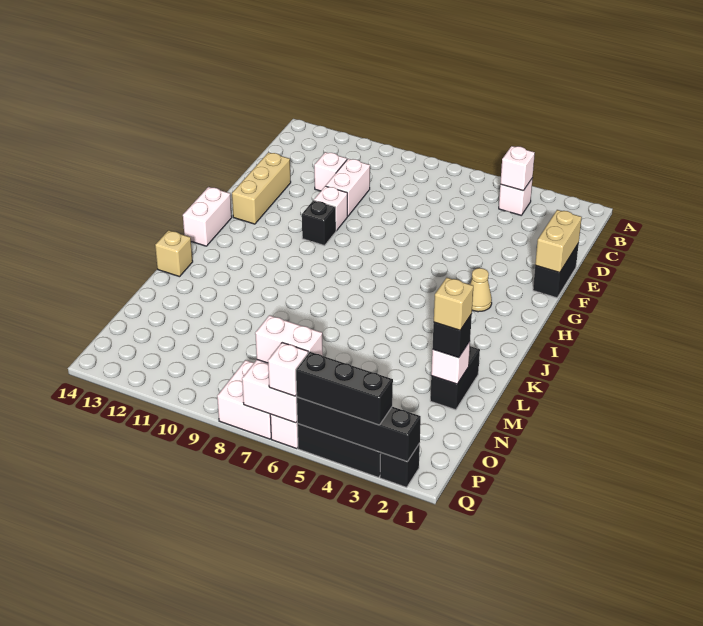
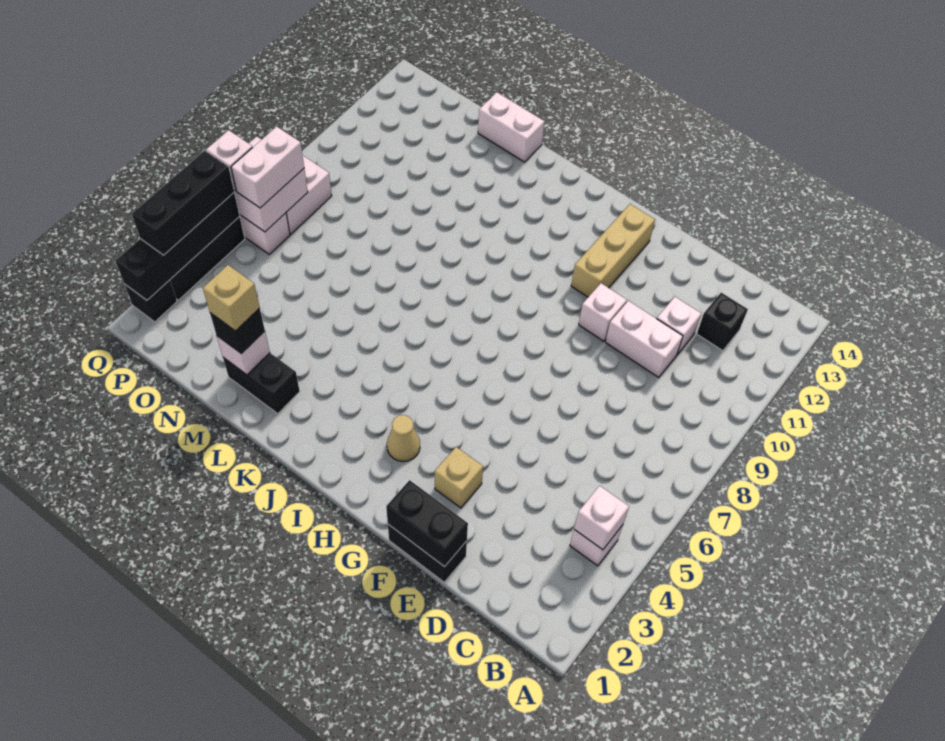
tan 1x2 brick [535,210,582,273] -> black 1x2 brick [386,480,468,567]
tan 1x3 brick [232,152,291,224] -> tan 1x3 brick turned to [571,204,655,297]
black 1x1 brick [302,200,336,246] -> black 1x1 brick moved to [697,293,748,351]
white 1x2 brick [183,187,232,246] -> white 1x2 brick moved to [478,92,544,162]
tan 1x1 brick [155,230,193,277] -> tan 1x1 brick moved to [435,447,483,508]

